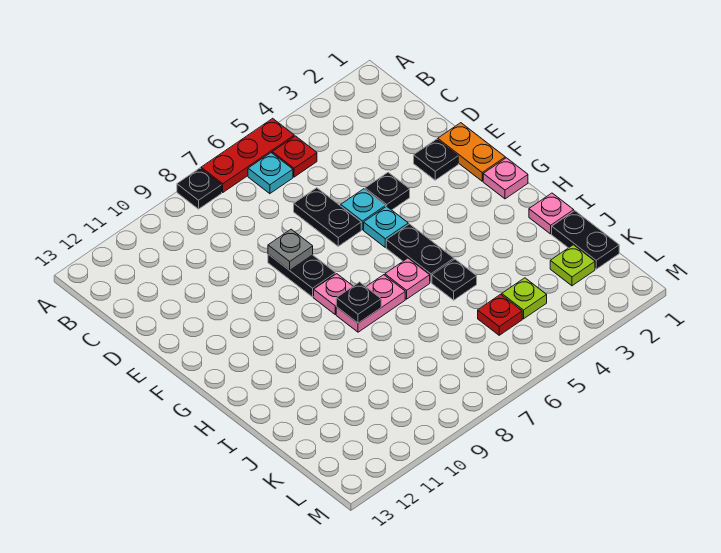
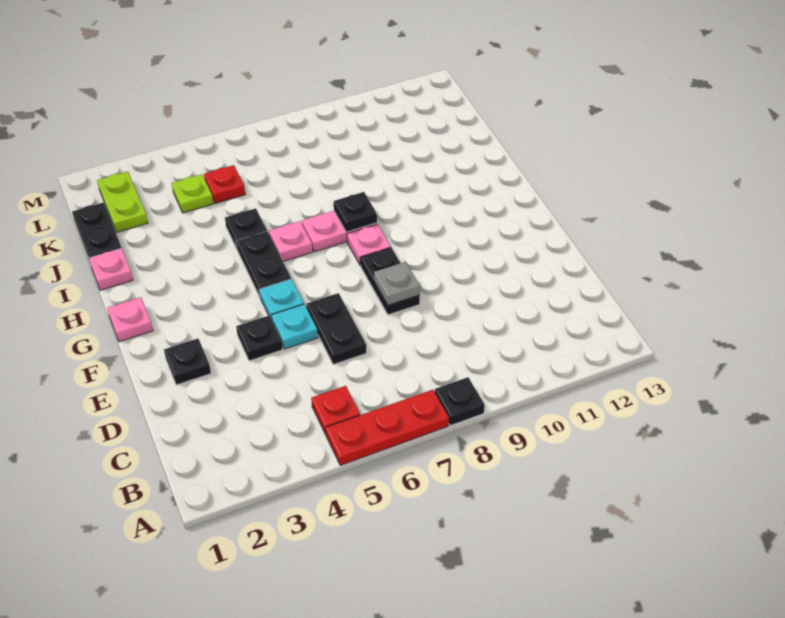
cyan 1x1 plate [248,153,293,194] -> none
orange 1x2 plate [438,123,505,181] -> none
lime 1x1 plate [550,245,595,286] -> lime 1x2 plate [97,172,148,232]

